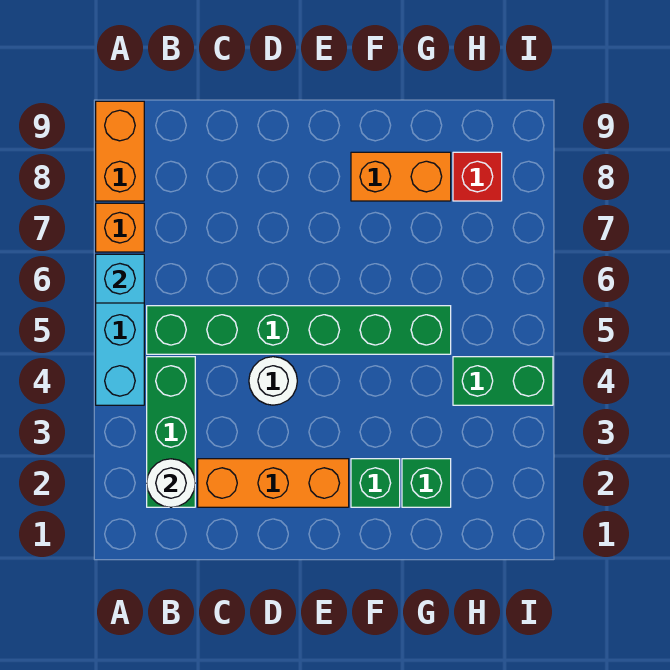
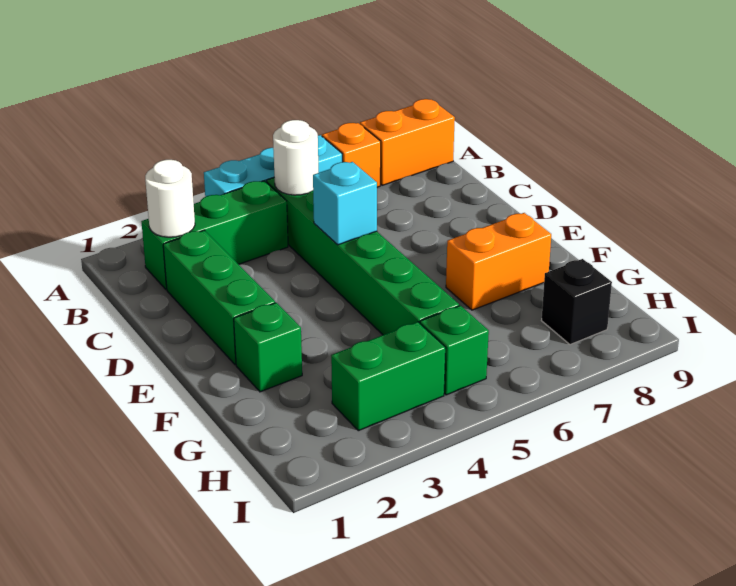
cyan 1x1 brick [96,254,144,303] -> cyan 1x1 brick moved to [313,162,377,245]
orange 1x3 brick [198,459,349,507] -> green 1x3 brick [163,230,275,365]
white 1x1 round brick [249,357,297,405] -> white 1x1 round brick moved to [273,120,318,195]
orange 1x2 brick [351,152,451,201] -> orange 1x2 brick turned to [446,213,551,310]
green 1x1 brick [402,459,451,507] -> green 1x1 brick moved to [420,306,489,395]
green 1x2 brick [453,357,553,405] -> green 1x2 brick turned to [331,322,446,431]
red 1x1 brick [453,152,502,201] -> black 1x1 brick [542,259,612,345]

